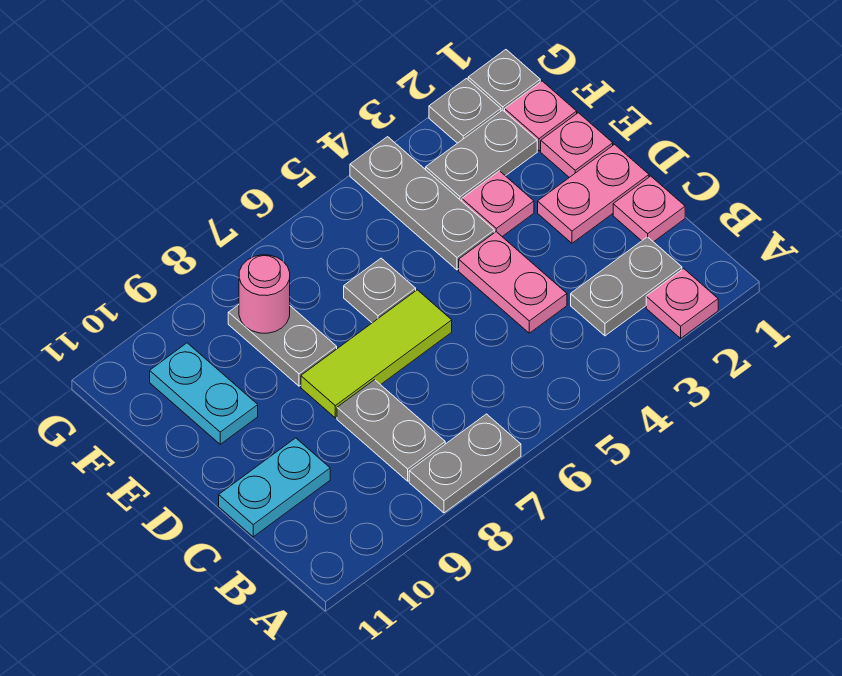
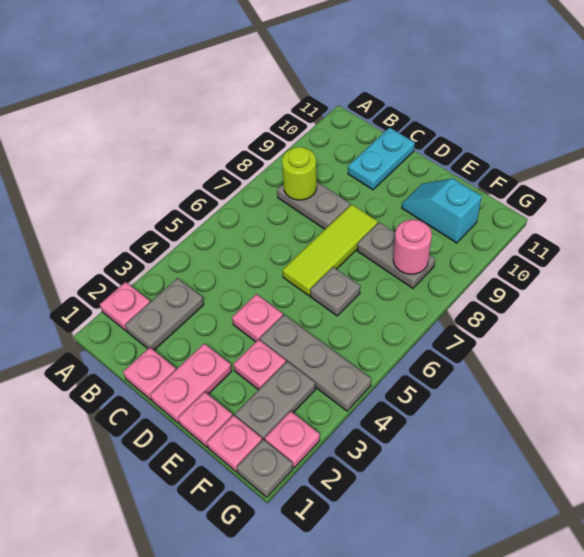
grey 1x2 plate [409,414,521,513] -> none
none -> lime 1x1 round brick [282,147,317,200]
pink 1x2 plate [459,232,567,333] -> pink 1x1 plate [232,294,283,342]
cyan 1x2 plate [150,343,258,444] -> cyan 1x2 slope [402,179,482,243]
grey 1x1 plate [429,79,501,143] -> pink 1x1 plate [265,411,320,467]

